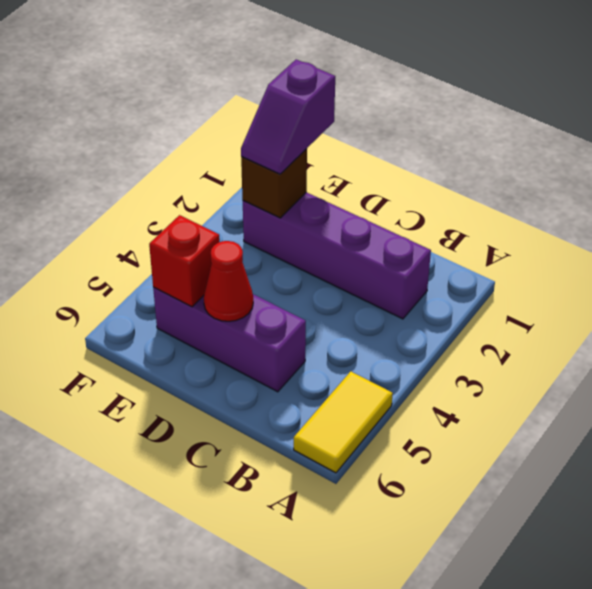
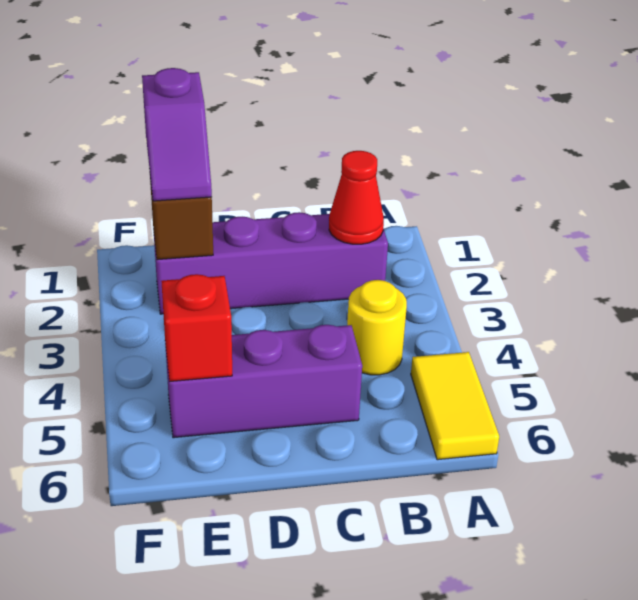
none -> yellow 1x1 round brick [347,280,407,375]
red 1x1 cone [204,241,253,321] -> red 1x1 cone moved to [329,151,384,244]

